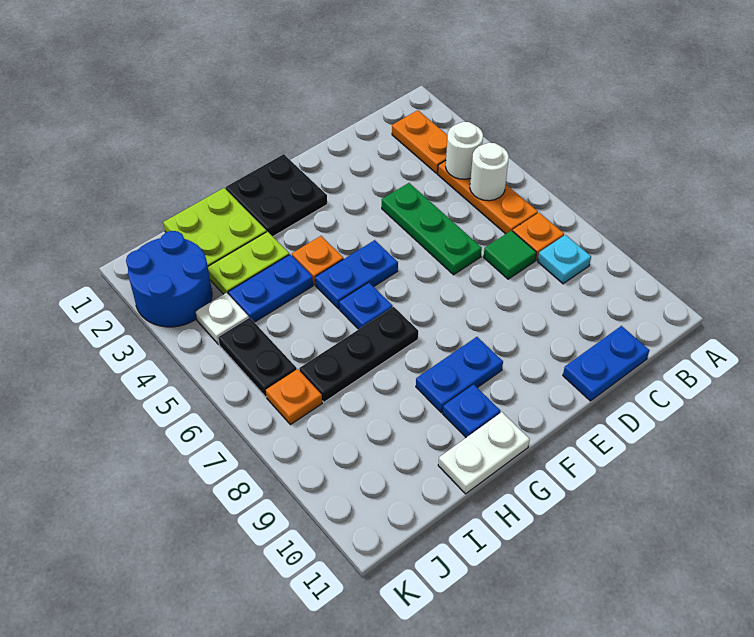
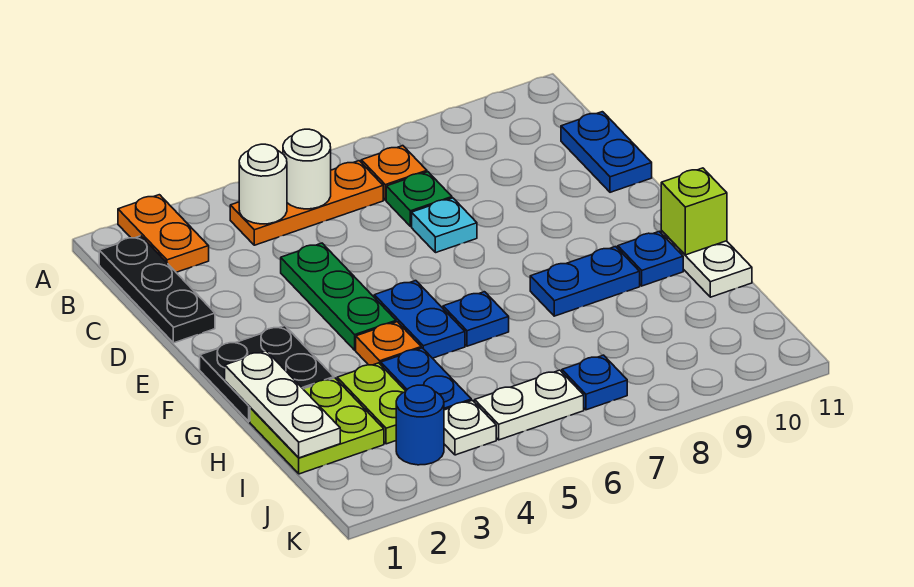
orange 1x2 plate [392,110,448,173] -> orange 1x2 plate turned to [118,195,209,272]
cyan 1x1 plate [538,235,591,284] -> cyan 1x1 plate moved to [412,198,477,253]
green 1x1 tile [484,230,536,279] -> green 1x1 plate [386,172,452,226]
green 1x3 plate [382,183,482,275] -> green 1x3 plate turned to [281,243,396,350]
blue 1x2 plate [416,337,503,413] -> blue 1x2 plate turned to [530,247,640,316]
none -> white 1x3 plate [225,351,340,458]
black 1x3 plate [299,307,418,402] -> black 1x3 plate moved to [99,236,215,343]
none -> lime 1x1 brick [661,168,727,255]
blue 2x2 round brick [126,231,212,327] -> blue 1x1 round brick [396,385,444,465]
black 1x2 plate [218,317,297,397] -> white 1x2 plate [475,370,584,440]
orange 1x1 plate [266,369,322,425] -> blue 1x1 plate [562,355,627,410]

